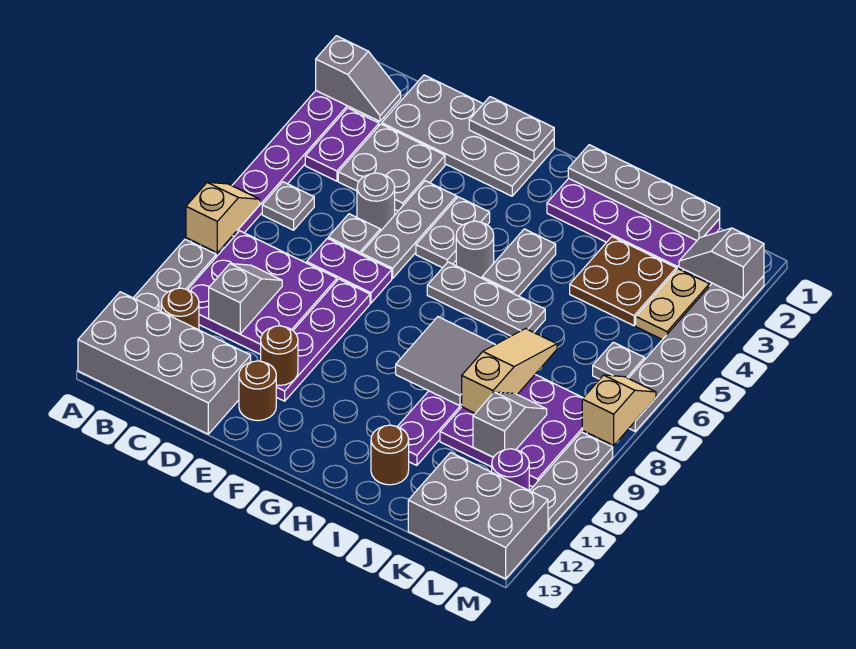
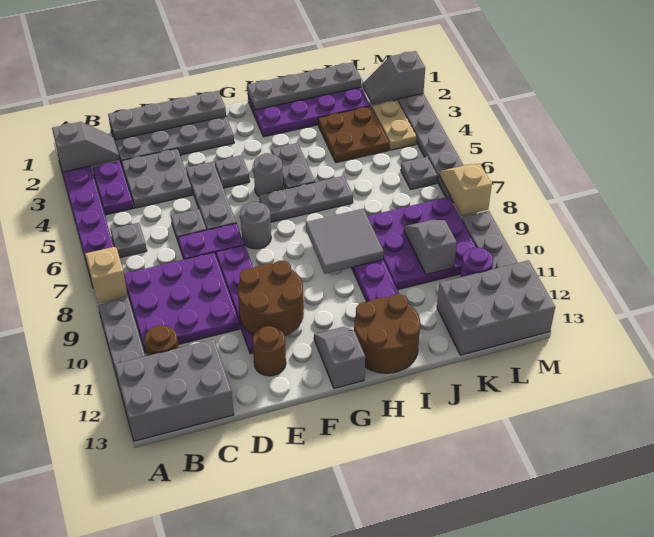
grey 2x4 brick [78,292,251,434] -> grey 2x3 brick [115,339,234,441]
grey 1x2 slope [209,264,282,334] -> grey 1x2 slope moved to [314,327,365,388]
grey 1x1 round brick [357,173,395,231] -> grey 1x1 round brick moved to [240,202,271,249]
grey 1x2 plate [469,97,554,161] -> grey 1x4 plate [108,91,226,140]
brown 1x1 round brick [261,326,298,385] -> brown 2x2 round brick [238,261,304,336]
grey 1x2 plate [416,197,490,268] -> grey 1x1 plate [215,155,250,188]
brown 1x1 round brick [371,425,409,485] -> brown 2x2 round brick [354,294,420,373]
tan 1x3 slope [461,329,557,413] -> none

